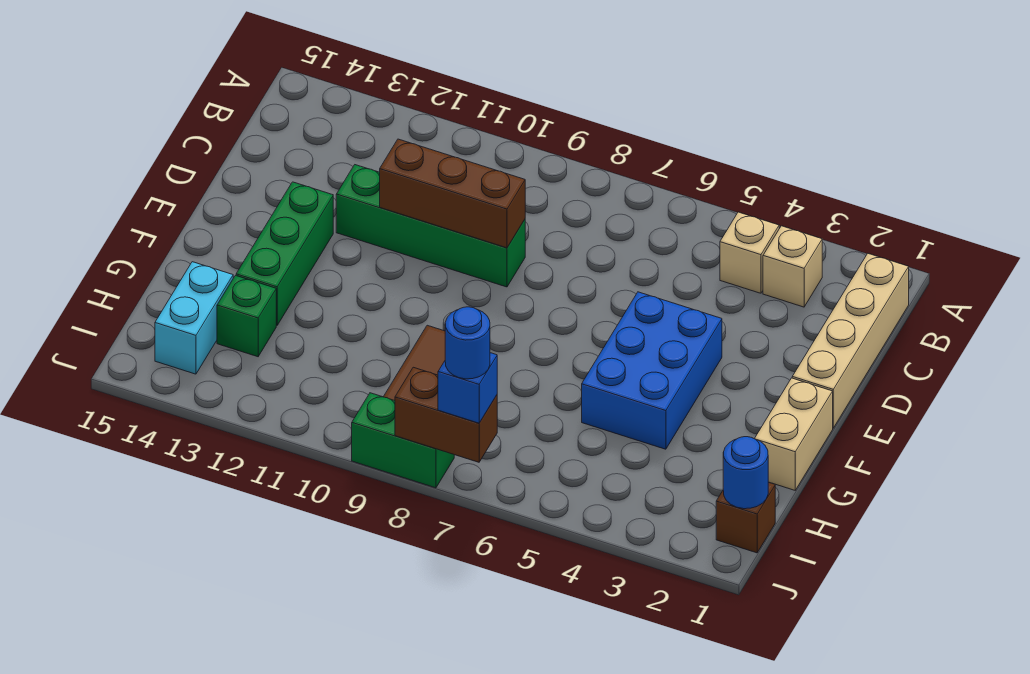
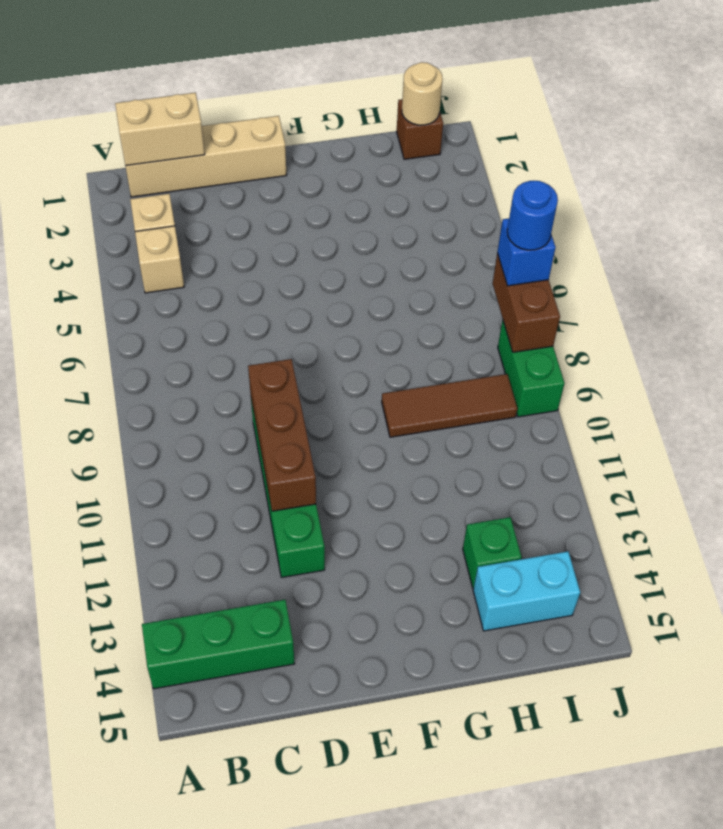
blue 2x3 brick [582,292,722,449] -> none
green 1x3 brick [236,182,333,325] -> green 1x3 brick moved to [142,600,295,689]
tan 1x2 brick [754,378,833,490] -> tan 1x2 brick moved to [115,93,205,166]
blue 1x1 round brick [723,437,768,509] -> tan 1x1 round brick [402,62,443,125]

